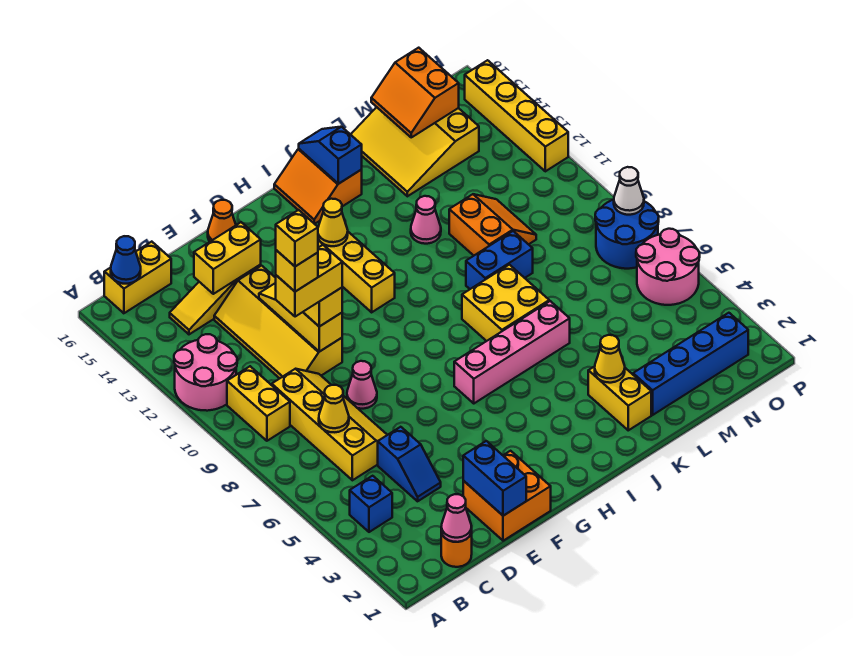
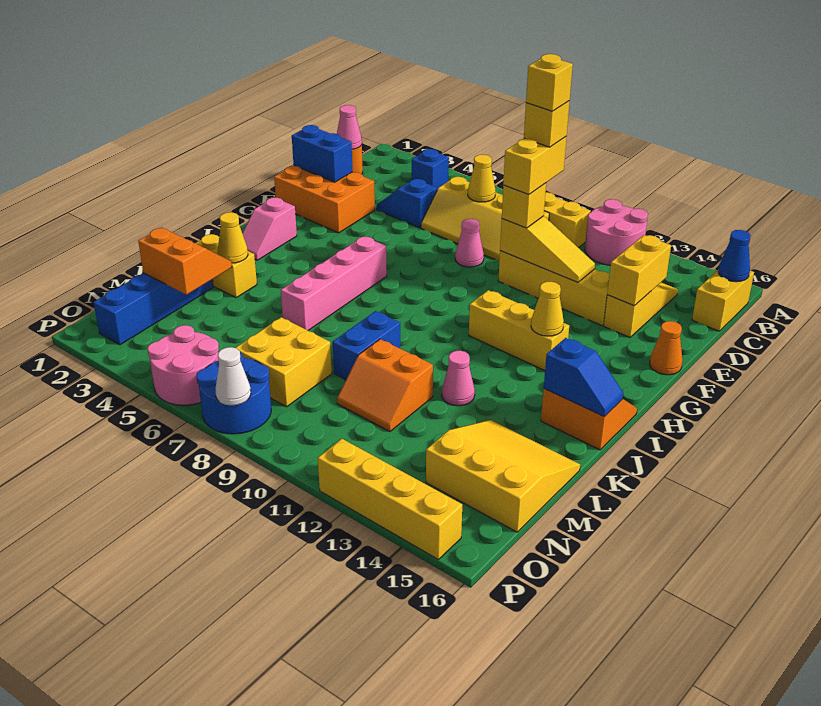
orange 2x2 brick [463,451,551,541] -> orange 2x3 brick [274,166,375,233]
none -> pink 1x2 slope [242,198,297,260]
yellow 2x2 brick [462,265,549,341] -> yellow 2x2 brick moved to [236,317,332,407]
orange 2x2 slope [371,48,459,137] -> orange 2x2 slope moved to [138,228,232,295]

